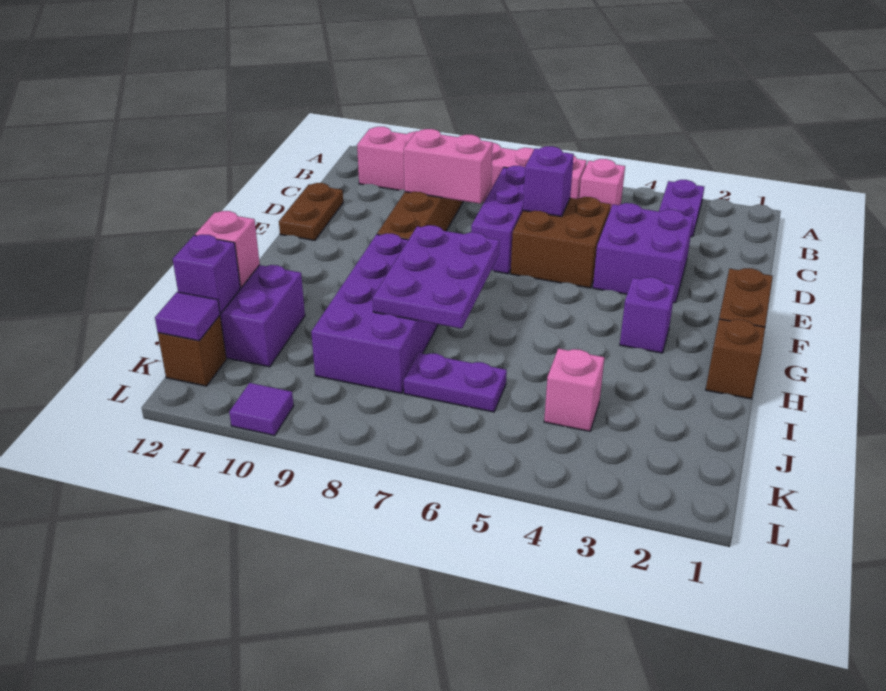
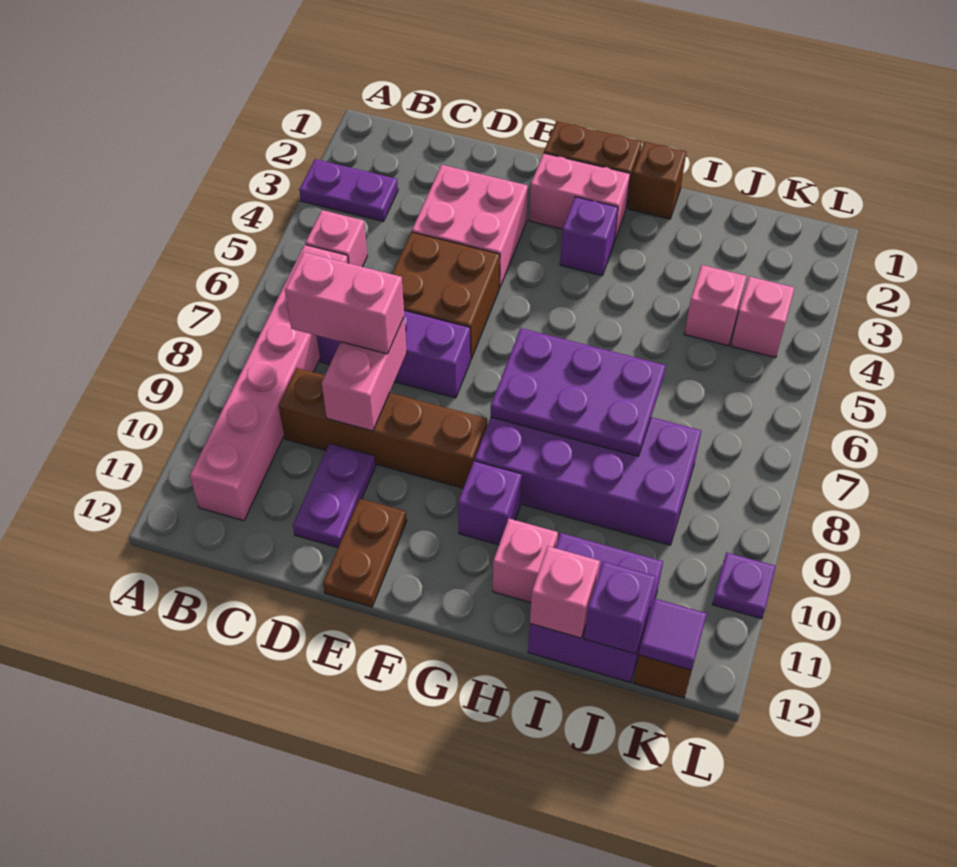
none -> pink 1x2 brick [285,252,404,354]
purple 2x2 brick [593,203,694,303] -> pink 2x2 brick [412,165,528,288]
purple 1x1 brick [523,146,574,217] -> purple 1x1 brick moved to [458,461,522,545]
brown 1x2 plate [279,183,343,240] -> brown 1x2 plate turned to [323,498,407,607]
none -> pink 1x2 brick [529,153,630,241]
none -> pink 1x1 brick [493,519,558,603]
purple 1x2 plate [404,353,507,412] -> purple 1x2 plate moved to [293,444,376,547]
none -> pink 1x1 brick [731,276,795,358]
purple 1x1 tile [229,383,294,436] -> purple 1x1 plate [712,552,776,619]

